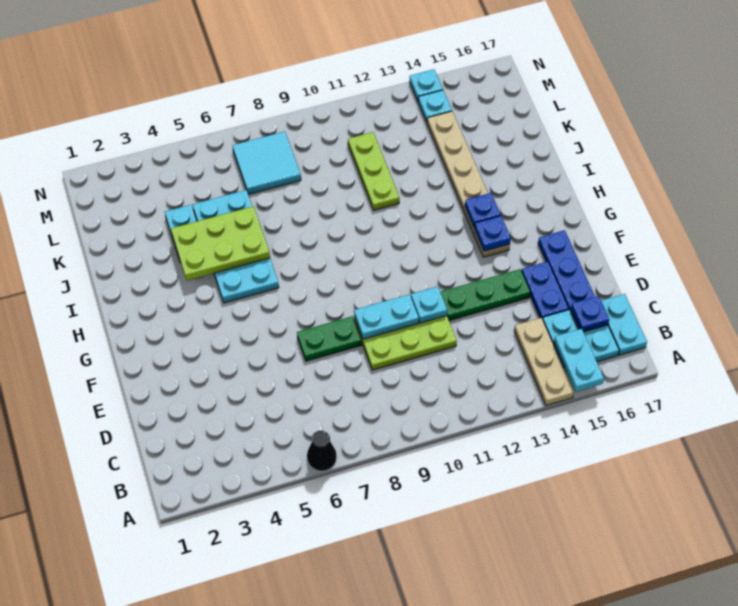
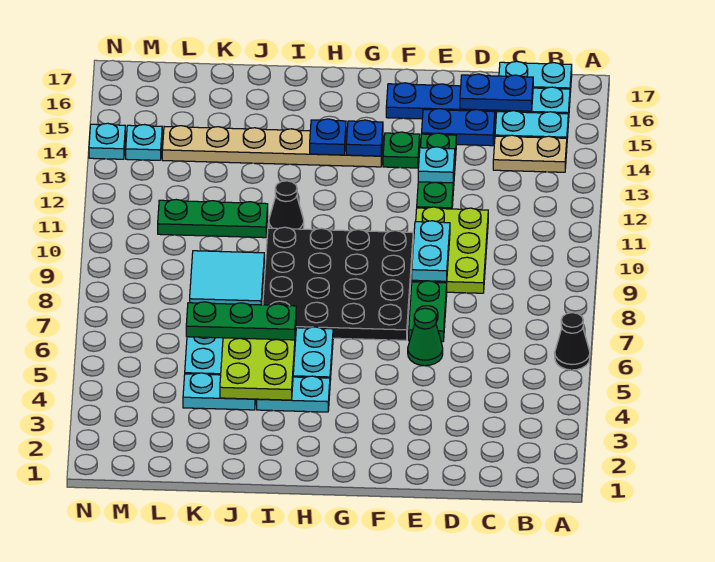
tan 1x3 plate [514,318,574,406] -> tan 1x2 plate [493,135,567,172]
cyan 1x2 plate [554,329,604,392] -> cyan 1x2 plate moved to [257,376,330,412]
blue 1x1 plate [571,296,609,332] -> blue 1x2 plate [460,74,533,111]
none -> green 1x1 cone [408,308,443,366]
cyan 1x1 plate [411,286,447,323] -> cyan 1x1 plate moved to [418,147,455,183]
none -> black 4x4 plate [263,227,413,340]
none -> green 1x1 plate [383,132,420,168]
none -> green 1x3 plate [186,302,296,340]
none -> black 1x1 cone [269,181,304,229]
lime 1x3 plate [348,132,400,210] -> green 1x3 plate [158,199,268,238]
cyan 2x2 tile [233,131,301,194] -> cyan 2x2 tile moved to [190,251,264,305]

